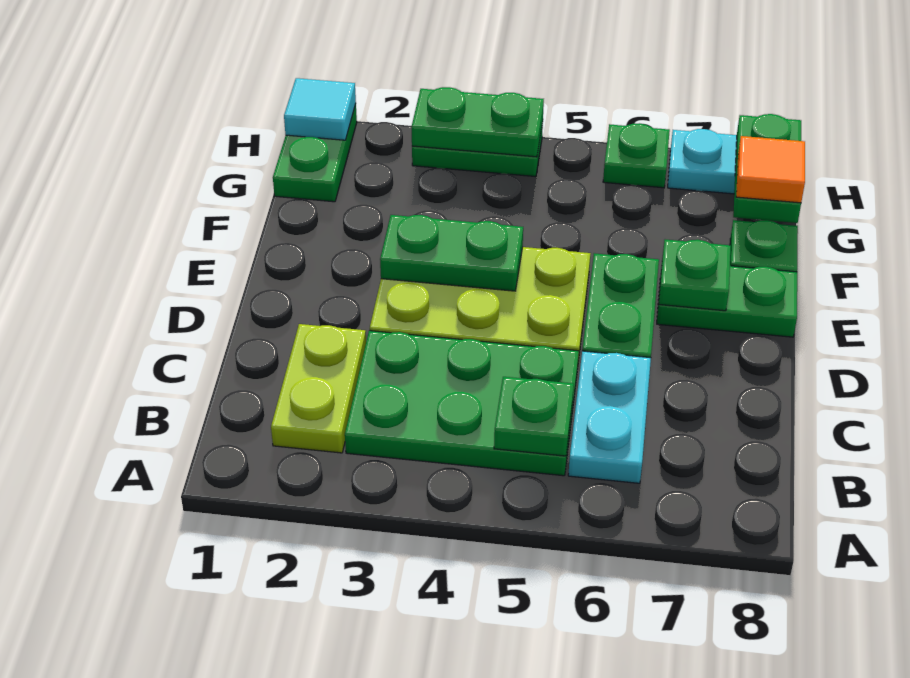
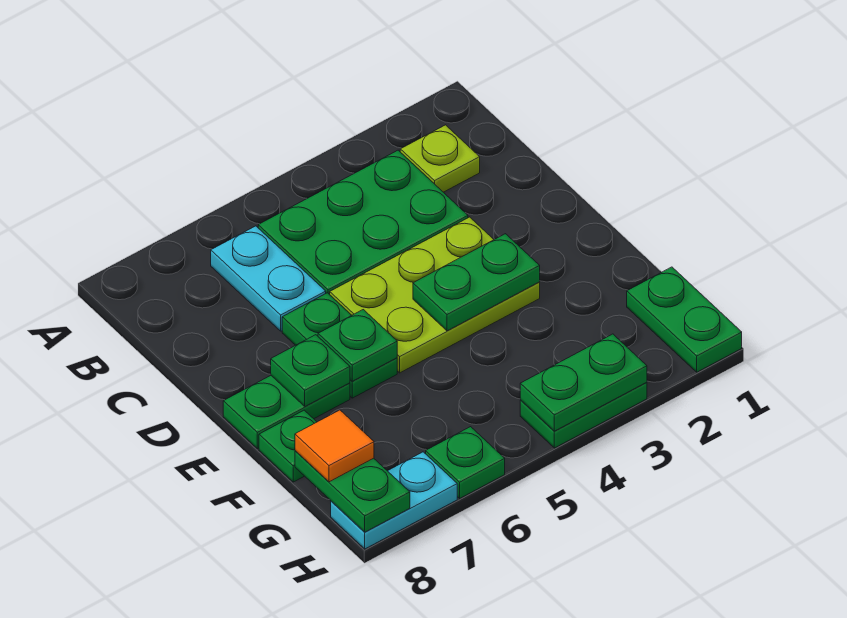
lime 1x2 plate [271,324,366,453] -> lime 1x1 plate [400,125,480,192]
green 1x1 plate [494,377,574,456] -> green 1x1 plate moved to [318,310,397,381]
cyan 1x1 tile [284,78,356,140] -> none

